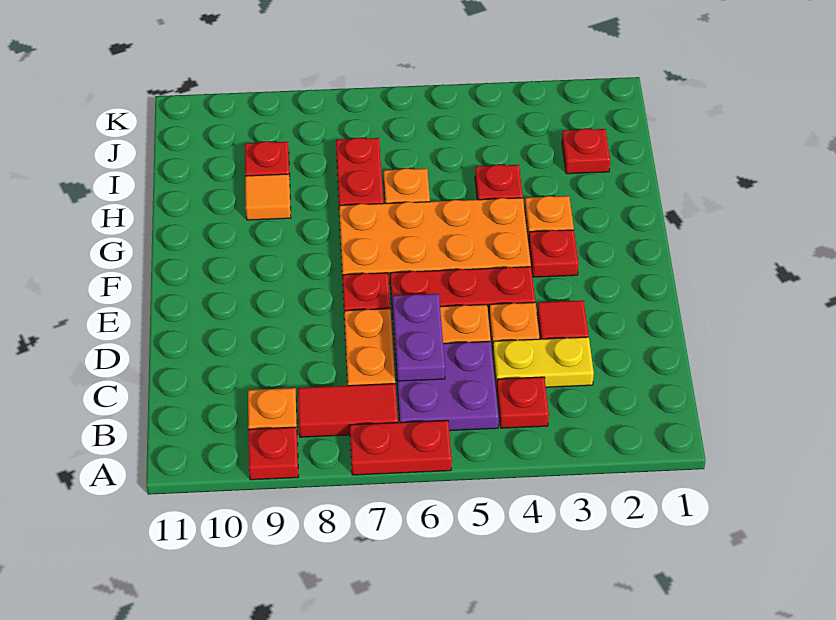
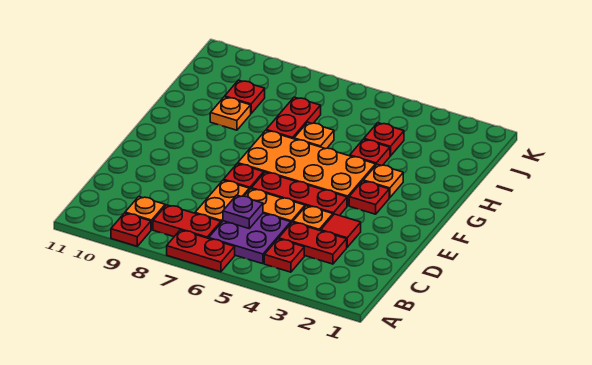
red 1x2 tile [298,384,398,437] -> red 1x2 plate [153,205,221,238]
yellow 1x2 plate [493,337,594,389] -> red 1x2 plate [279,222,347,264]
purple 1x2 plate [393,294,445,381] -> purple 1x1 plate [223,195,263,228]
orange 1x1 tile [245,174,291,220] -> orange 1x1 plate [210,97,251,130]
red 1x1 plate [562,129,610,174] -> red 1x1 plate moved to [364,123,404,156]

